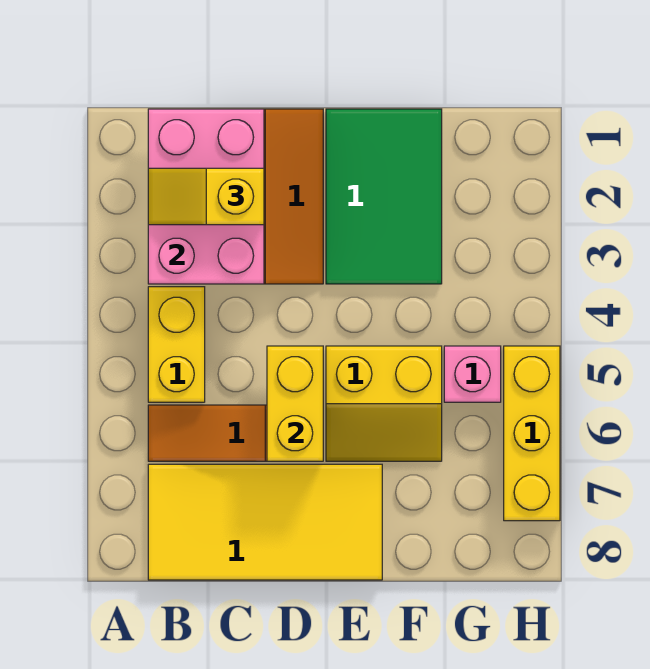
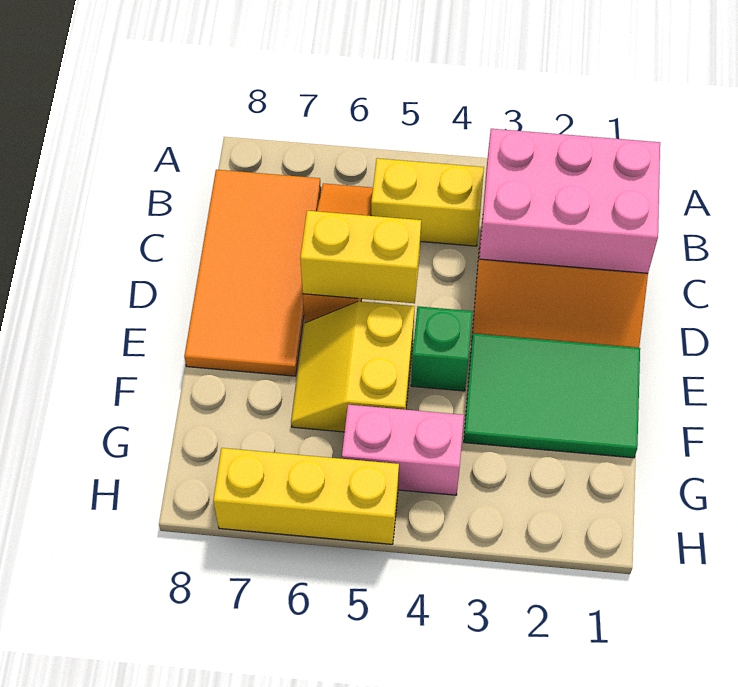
yellow 1x2 slope [148,168,264,225] -> none
yellow 2x4 tile [148,464,382,580] -> orange 2x4 tile [184,170,321,376]
none -> green 1x1 brick [411,306,472,391]
pink 1x1 brick [444,346,501,402] -> pink 1x2 brick [342,405,464,495]

